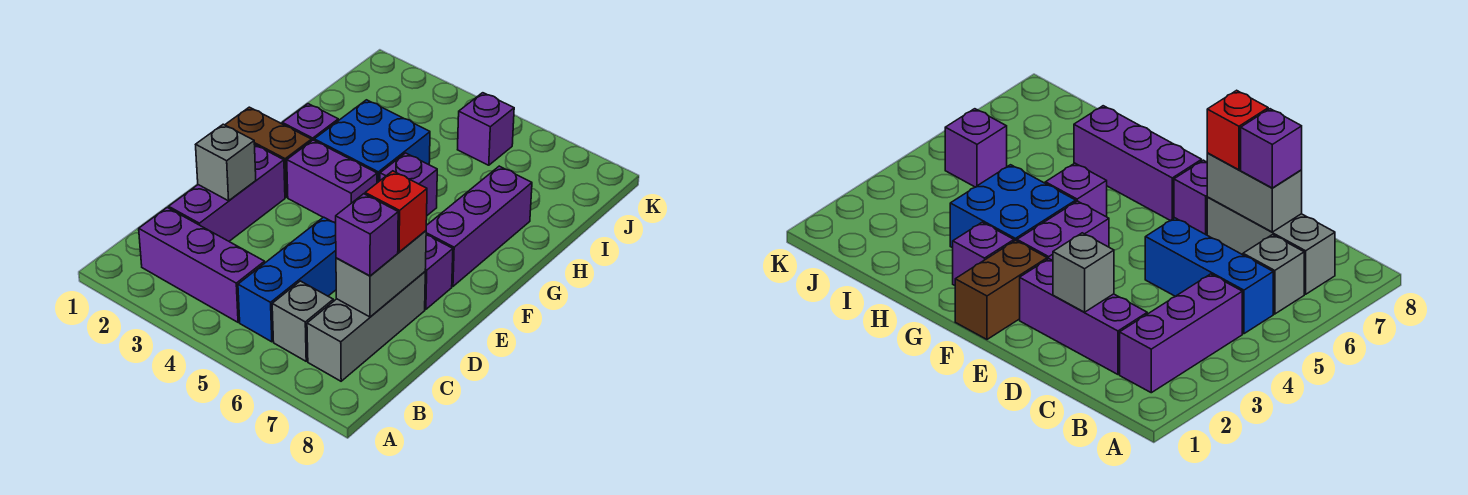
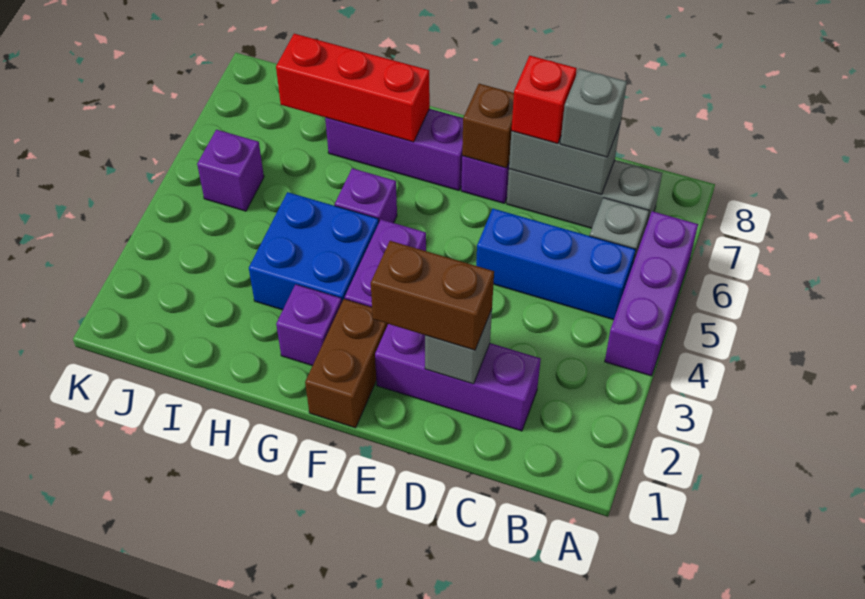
purple 1x3 brick [139,208,265,322] -> purple 1x3 brick moved to [605,211,698,376]
purple 1x1 brick [336,194,398,276] -> grey 1x1 brick [560,69,627,157]
none -> brown 1x2 brick [371,241,494,350]
none -> brown 1x1 brick [462,84,514,168]
none -> red 1x3 brick [276,34,430,142]

